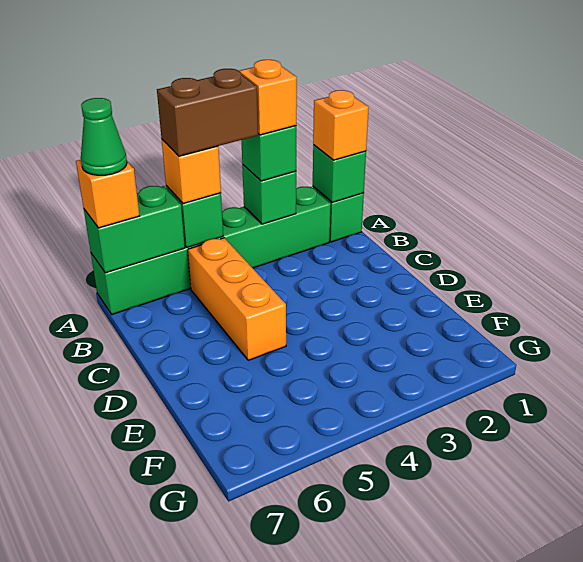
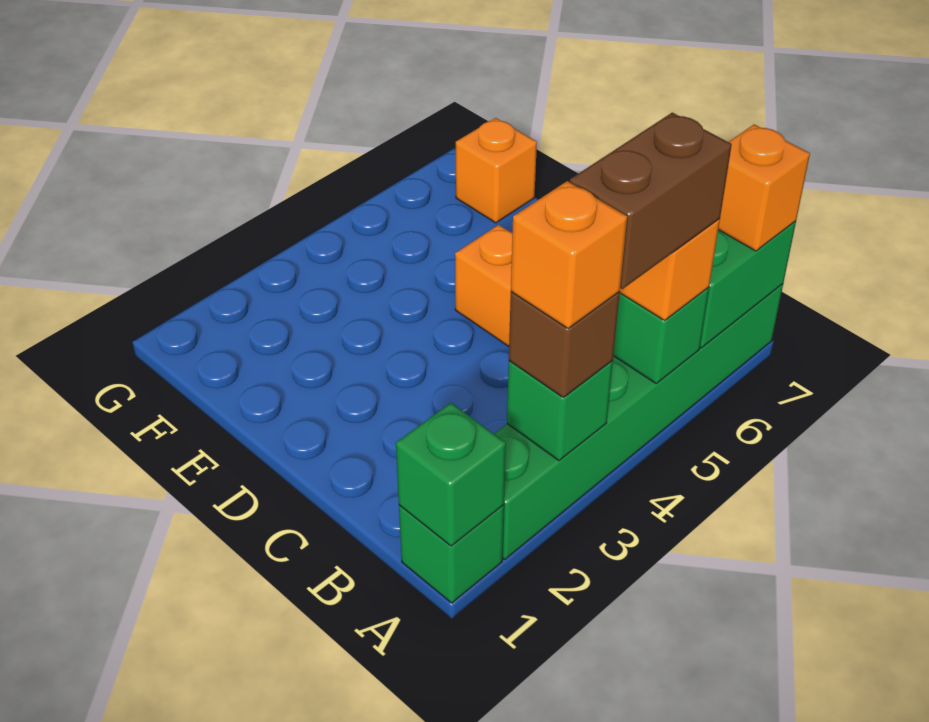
orange 1x1 brick [313,90,369,160] -> orange 1x1 brick moved to [456,118,537,223]
green 1x1 brick [241,126,296,181] -> brown 1x1 brick [509,292,620,398]
green 1x1 cone [81,98,127,175] -> none

